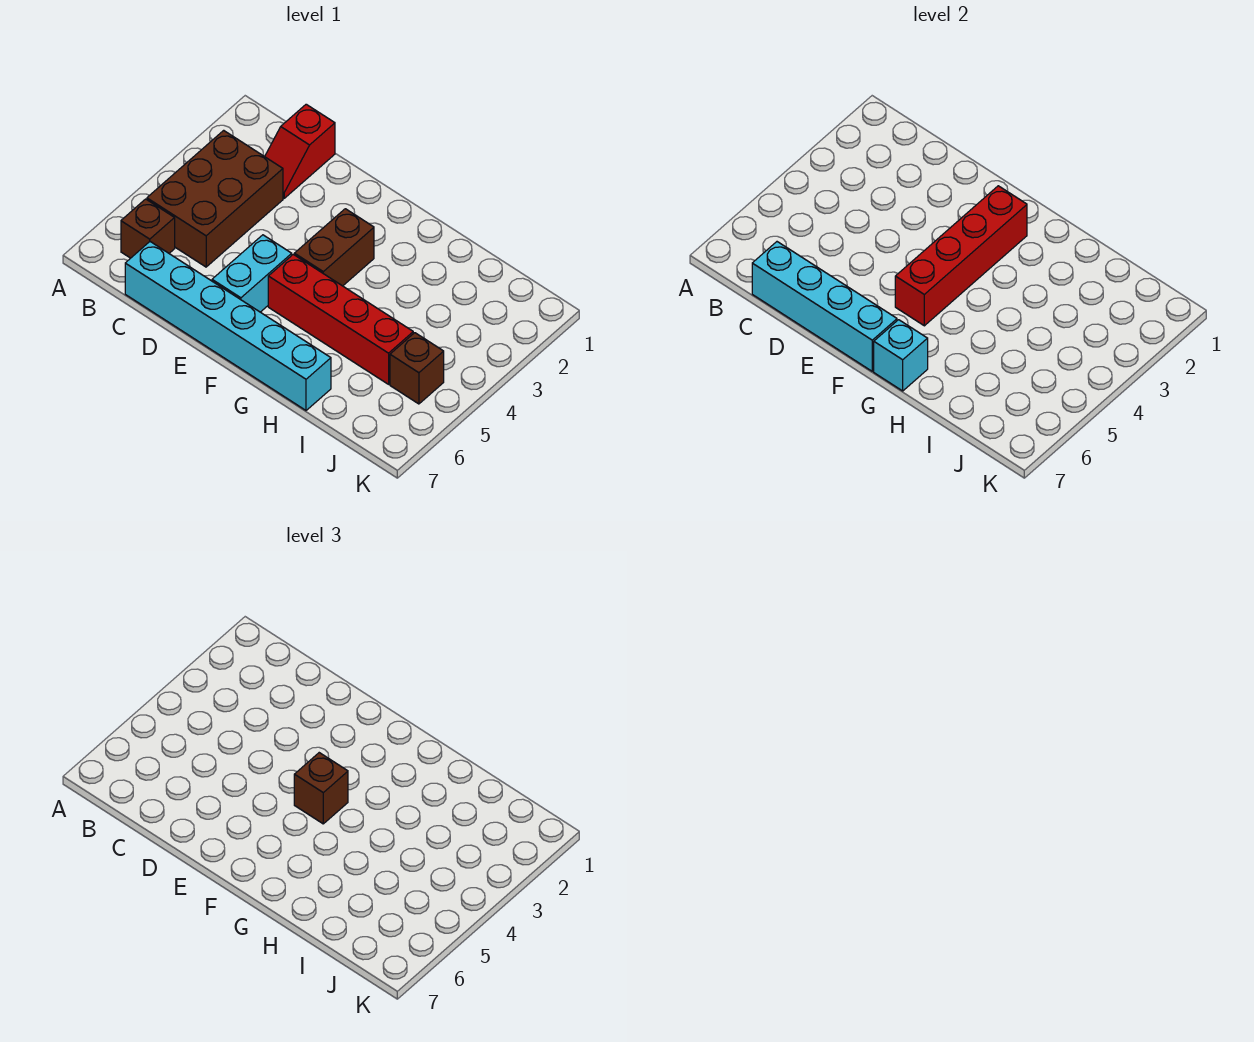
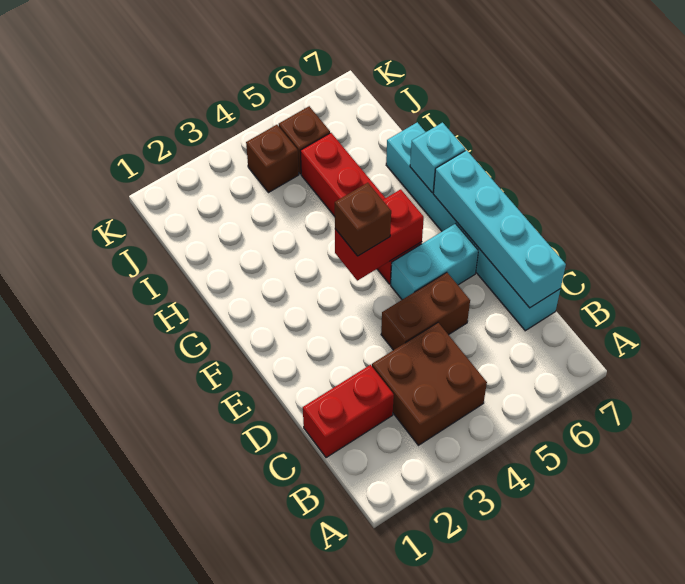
brown 2x3 brick [147,130,283,267] -> brown 2x2 brick [372,323,487,445]
brown 1x1 brick [121,199,175,258] -> brown 1x1 brick moved to [246,125,299,193]
red 1x2 slope [265,104,335,198] -> red 1x2 brick [303,365,394,458]
red 1x4 brick [895,186,1027,326] -> red 1x2 brick [335,189,424,281]
brown 1x2 brick [294,209,374,286] -> brown 1x2 brick moved to [381,272,470,350]

